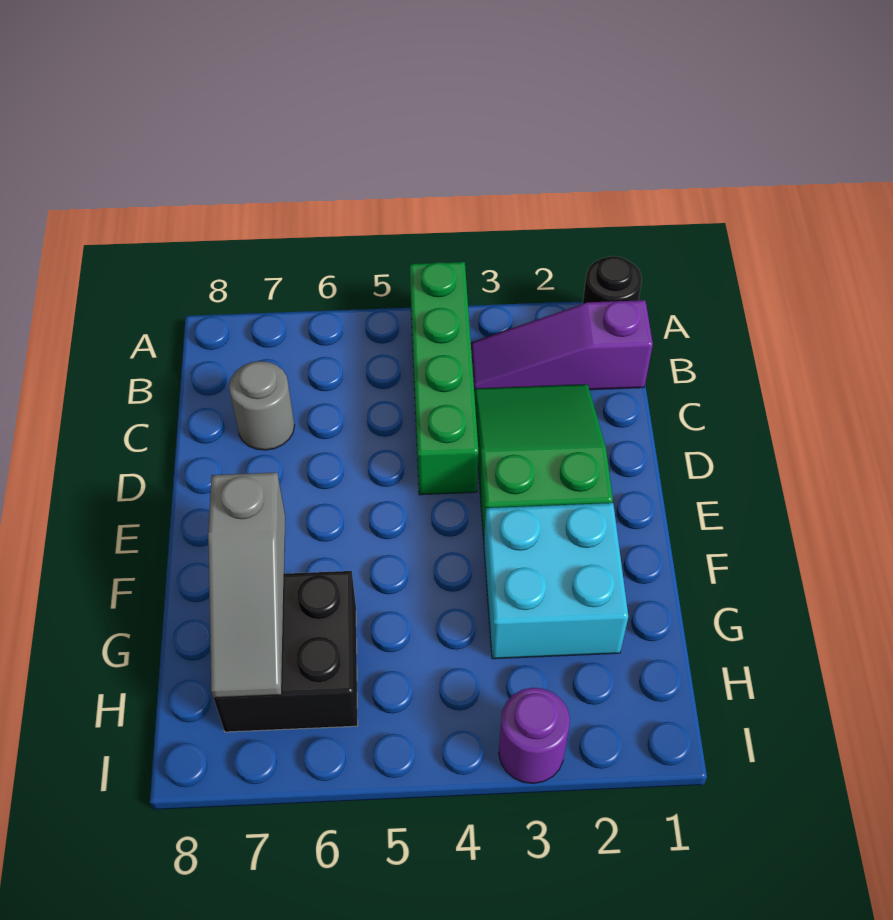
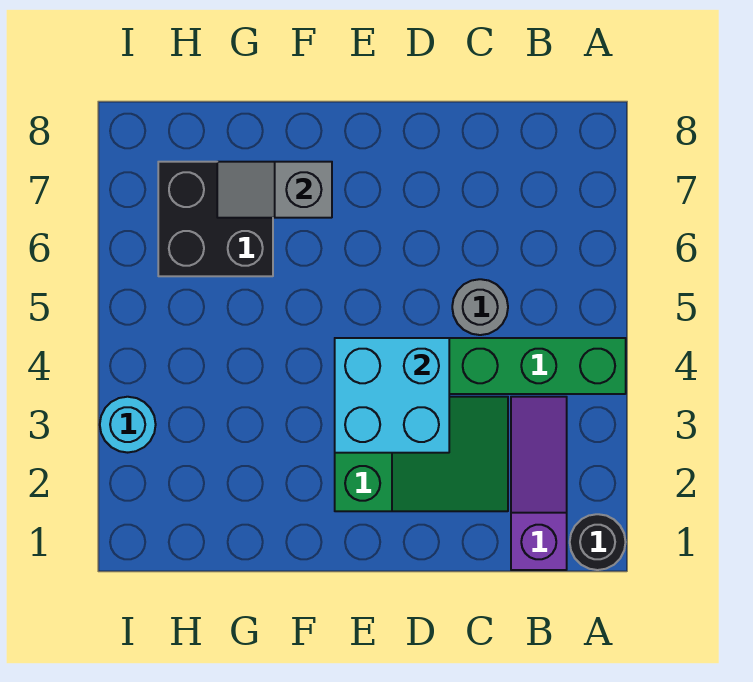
grey 1x1 round brick [229,361,295,450] -> grey 1x1 round brick moved to [452,279,508,335]
cyan 2x2 brick [484,503,628,659] -> cyan 2x2 brick moved to [335,338,449,453]
grey 1x3 slope [208,473,285,698] -> grey 1x2 slope [217,162,332,218]
purple 1x1 round brick [499,688,570,783] -> cyan 1x1 round brick [100,397,156,453]

